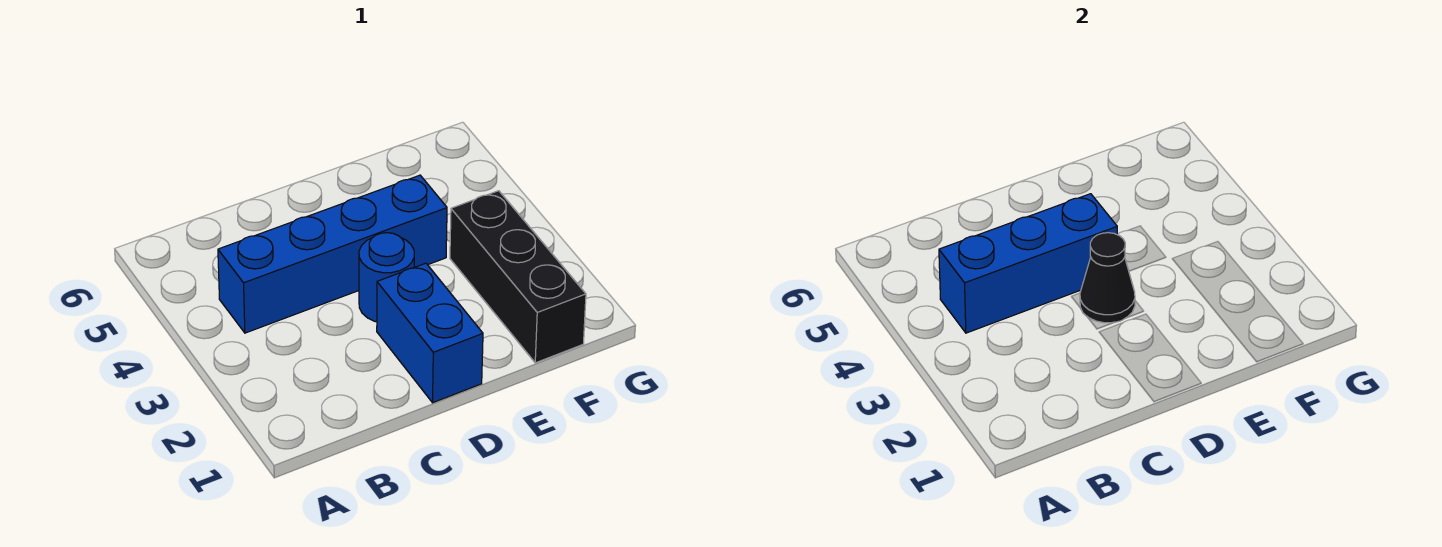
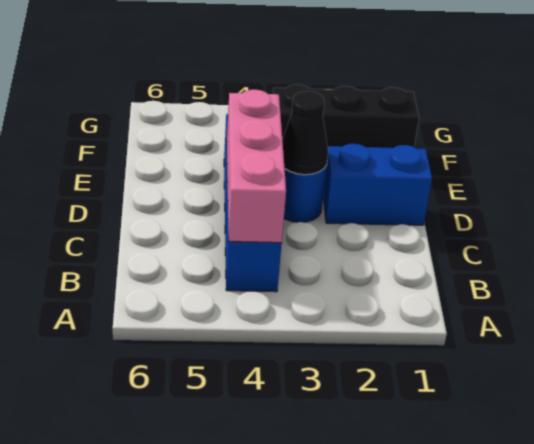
blue 1x3 brick [939,194,1117,333] -> pink 1x3 brick [227,90,286,243]

